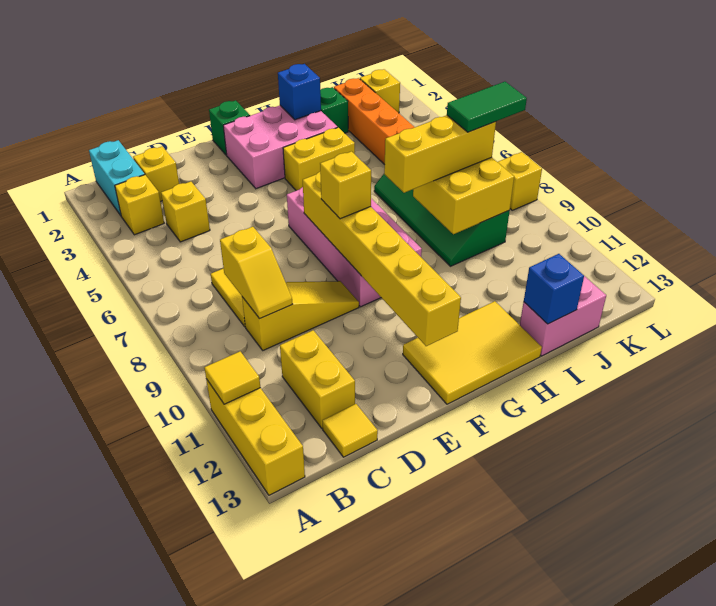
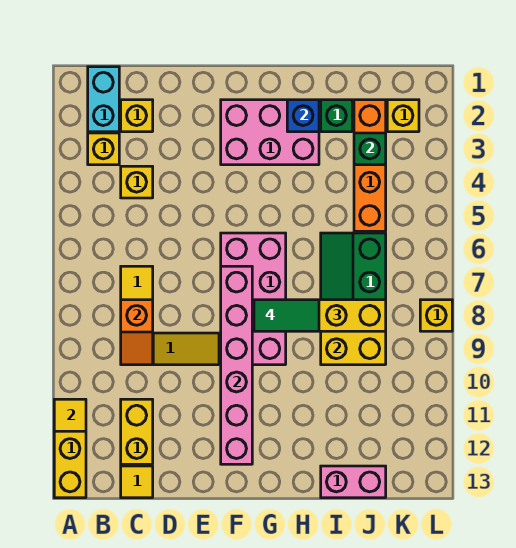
yellow 1x2 slope [220,227,292,319] -> orange 1x2 slope [121,300,153,365]
green 1x1 brick [209,100,250,155] -> green 1x1 brick moved to [354,133,386,165]
yellow 1x6 brick [303,172,461,346] -> pink 1x6 brick [221,266,252,464]
yellow 1x1 brick [320,151,371,219] -> none
yellow 2x3 tile [403,301,542,404] -> none
yellow 1x2 brick [283,127,355,191] -> none
blue 1x1 brick [524,254,584,324] -> none
green 1x2 tile [447,82,527,132] -> green 1x2 tile moved to [254,300,319,331]

